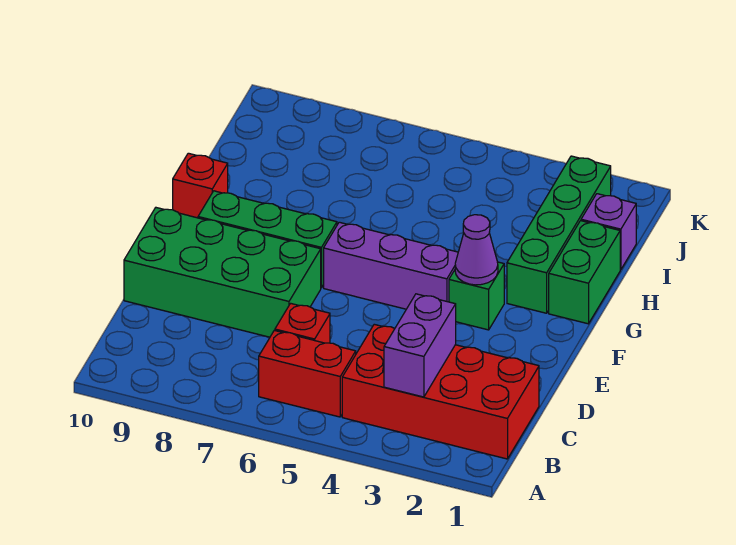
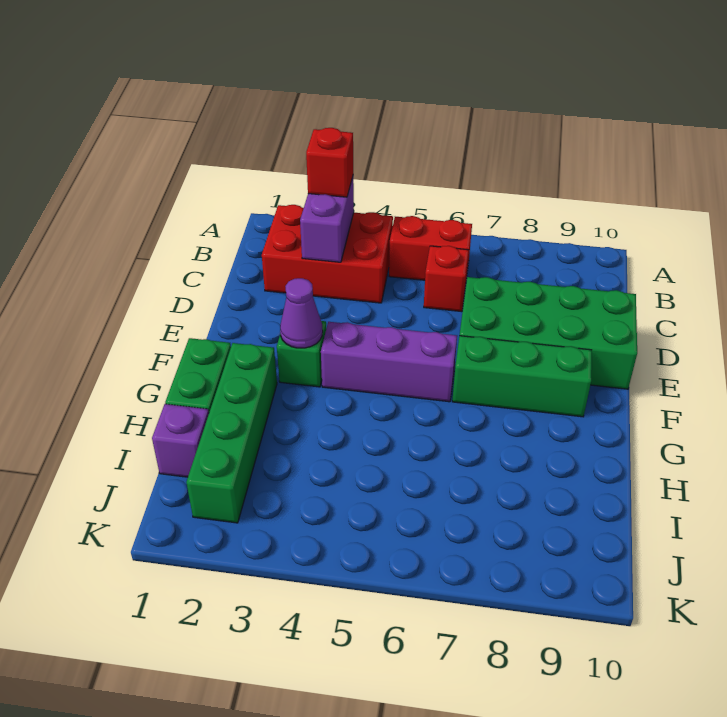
red 2x4 brick [342,324,539,459] -> red 2x3 brick [262,205,393,303]
red 1x1 brick [173,153,228,218] -> red 1x1 brick moved to [306,128,353,197]

